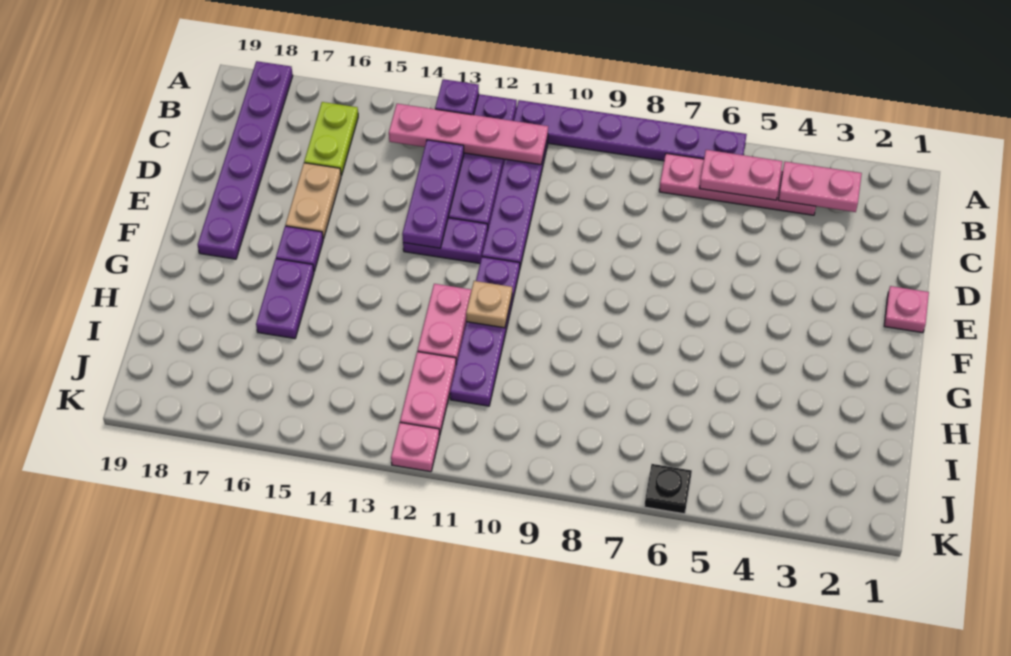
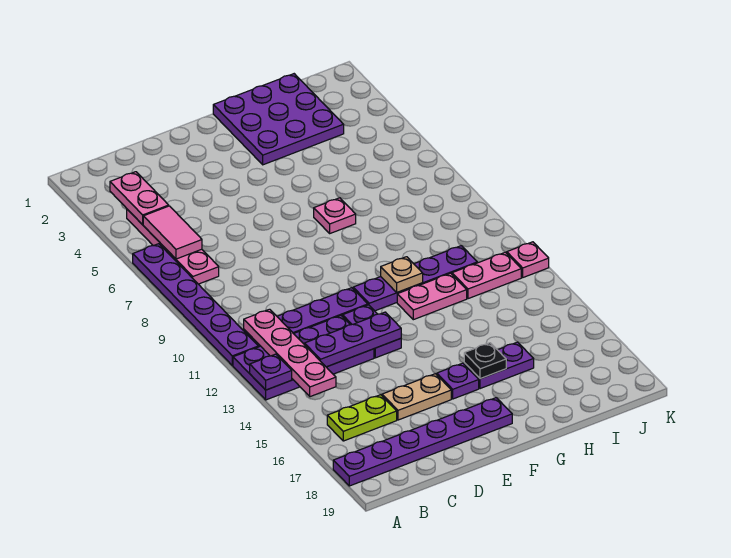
pink 1x2 plate [700,150,782,200] -> pink 1x2 tile [143,206,202,259]
pink 1x1 plate [884,286,929,333] -> pink 1x1 plate moved to [314,198,356,233]
none -> purple 3x3 plate [213,74,344,165]
black 1x1 plate [644,464,692,514] -> black 1x1 plate moved to [464,343,506,379]

